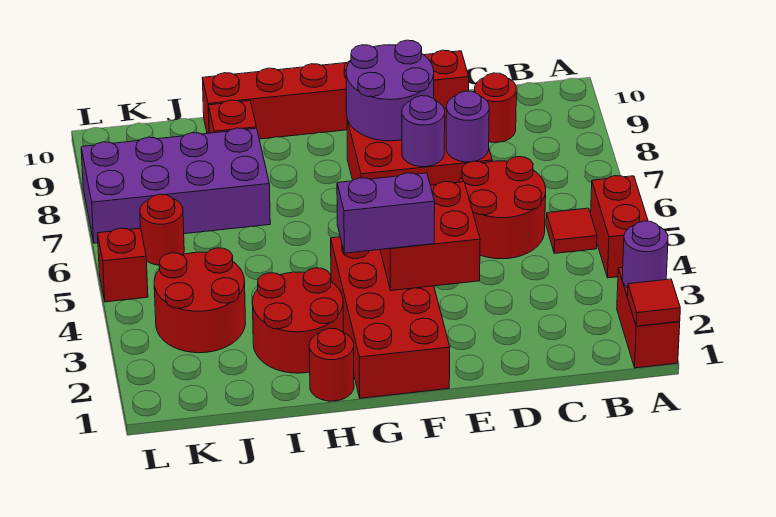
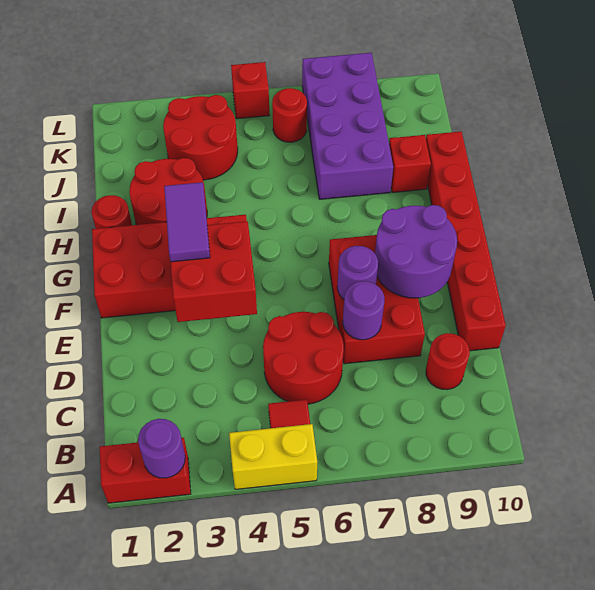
red 1x1 tile [627,279,680,326] -> none
red 1x2 brick [591,176,648,278] -> yellow 1x2 brick [229,424,317,489]
purple 1x2 brick [337,173,435,253] -> purple 1x2 tile [164,182,210,262]

